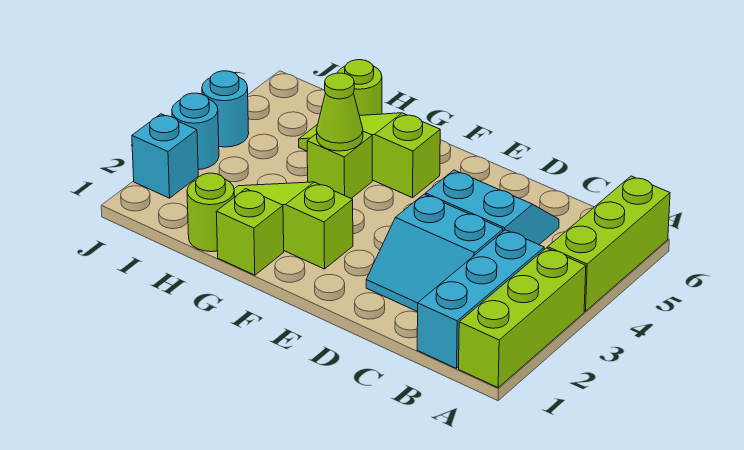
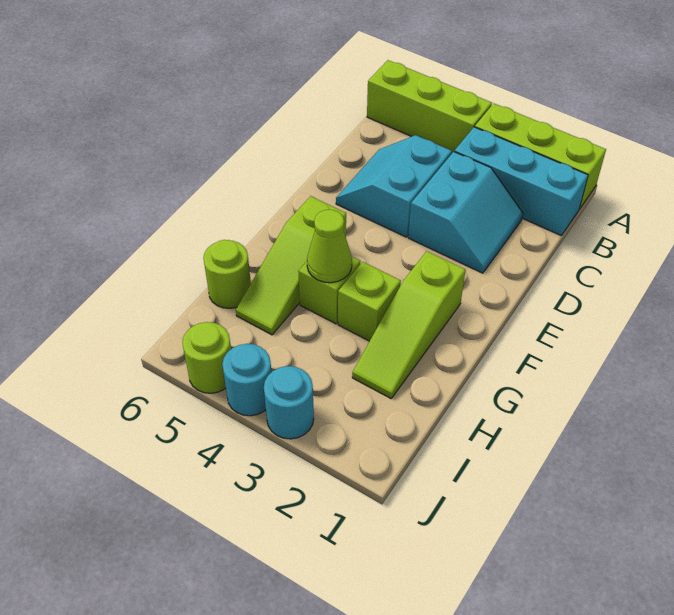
lime 1x1 brick [216,189,284,275] -> lime 1x1 brick moved to [338,262,401,341]
lime 1x1 round brick [187,173,234,252] -> lime 1x1 round brick moved to [182,322,231,393]
cyan 1x1 brick [132,114,198,198] -> none

